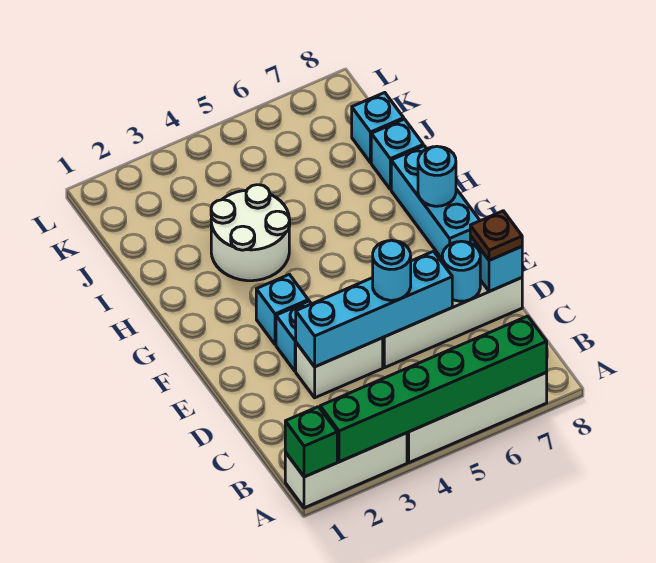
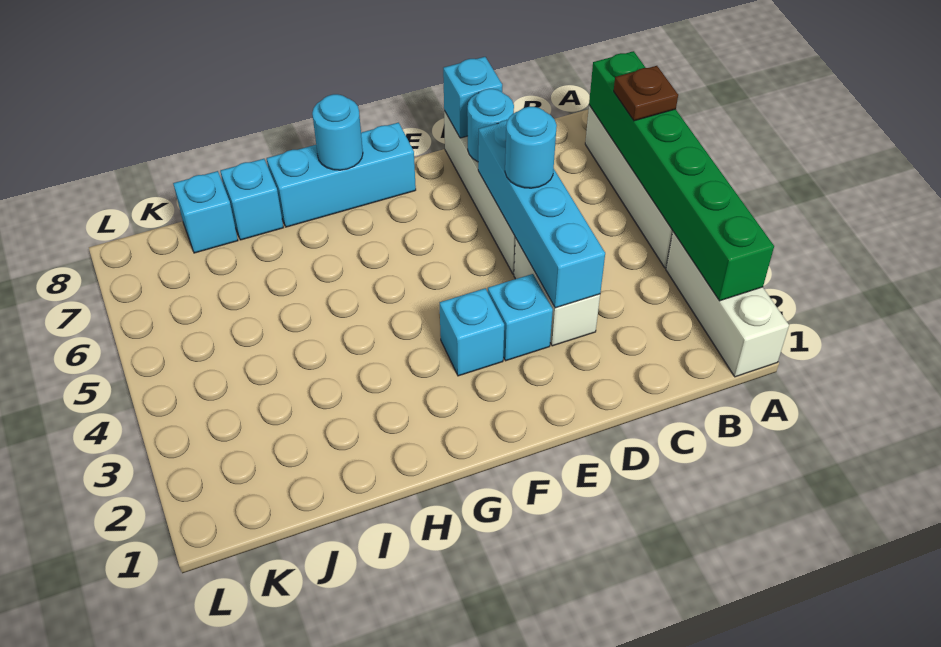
green 1x1 brick [285,407,337,477] -> none
brown 1x1 plate [470,211,522,260] -> brown 1x1 plate moved to [614,66,678,121]
white 2x2 round brick [211,185,290,281] -> none

